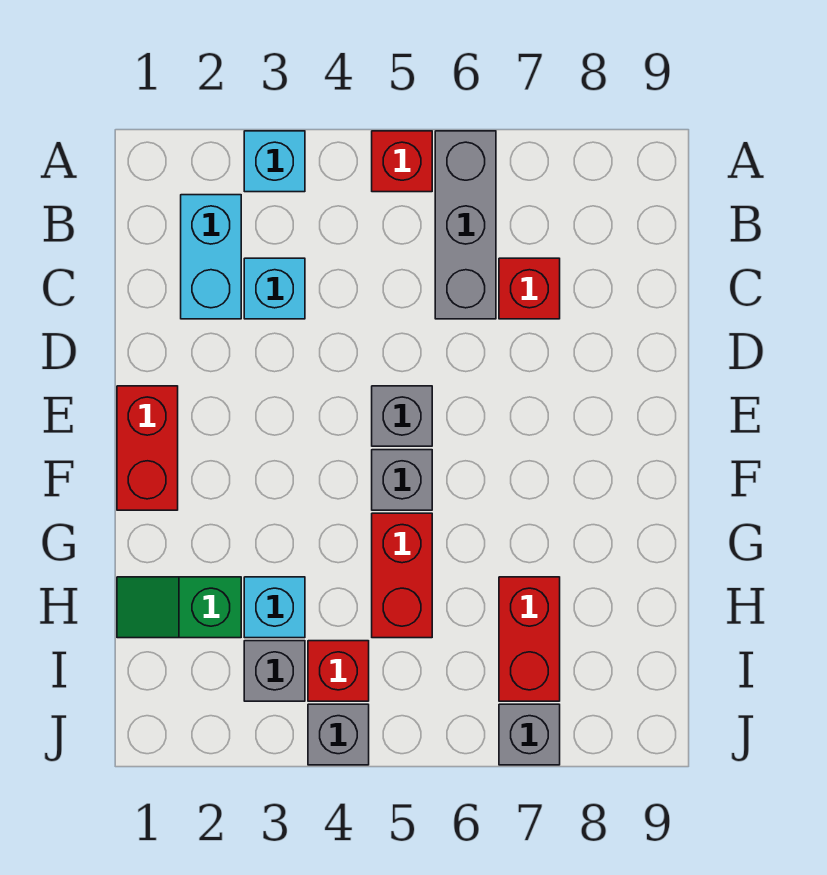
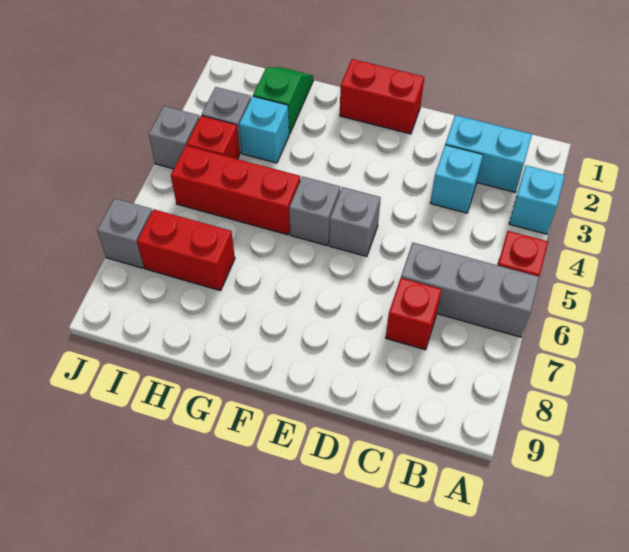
red 1x2 brick [372,513,432,638] -> red 1x3 brick [171,146,300,235]

